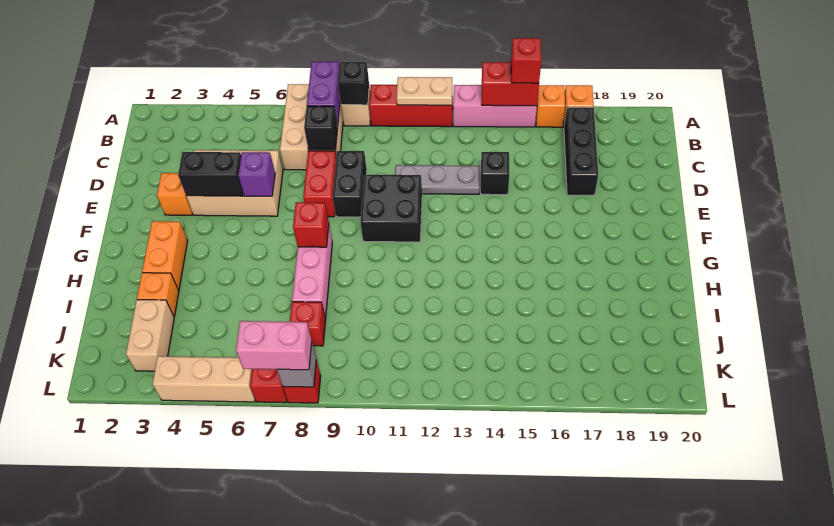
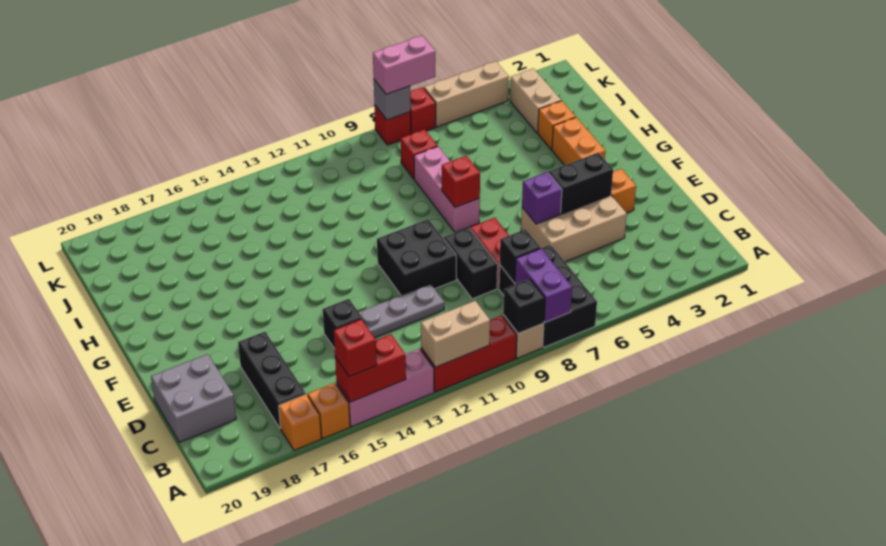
tan 2x3 brick [280,84,343,170] -> black 2x3 brick [499,245,597,347]
tan 1x2 plate [397,77,452,105] -> tan 1x2 brick [421,301,490,367]
none -> grey 2x2 brick [151,354,236,442]

